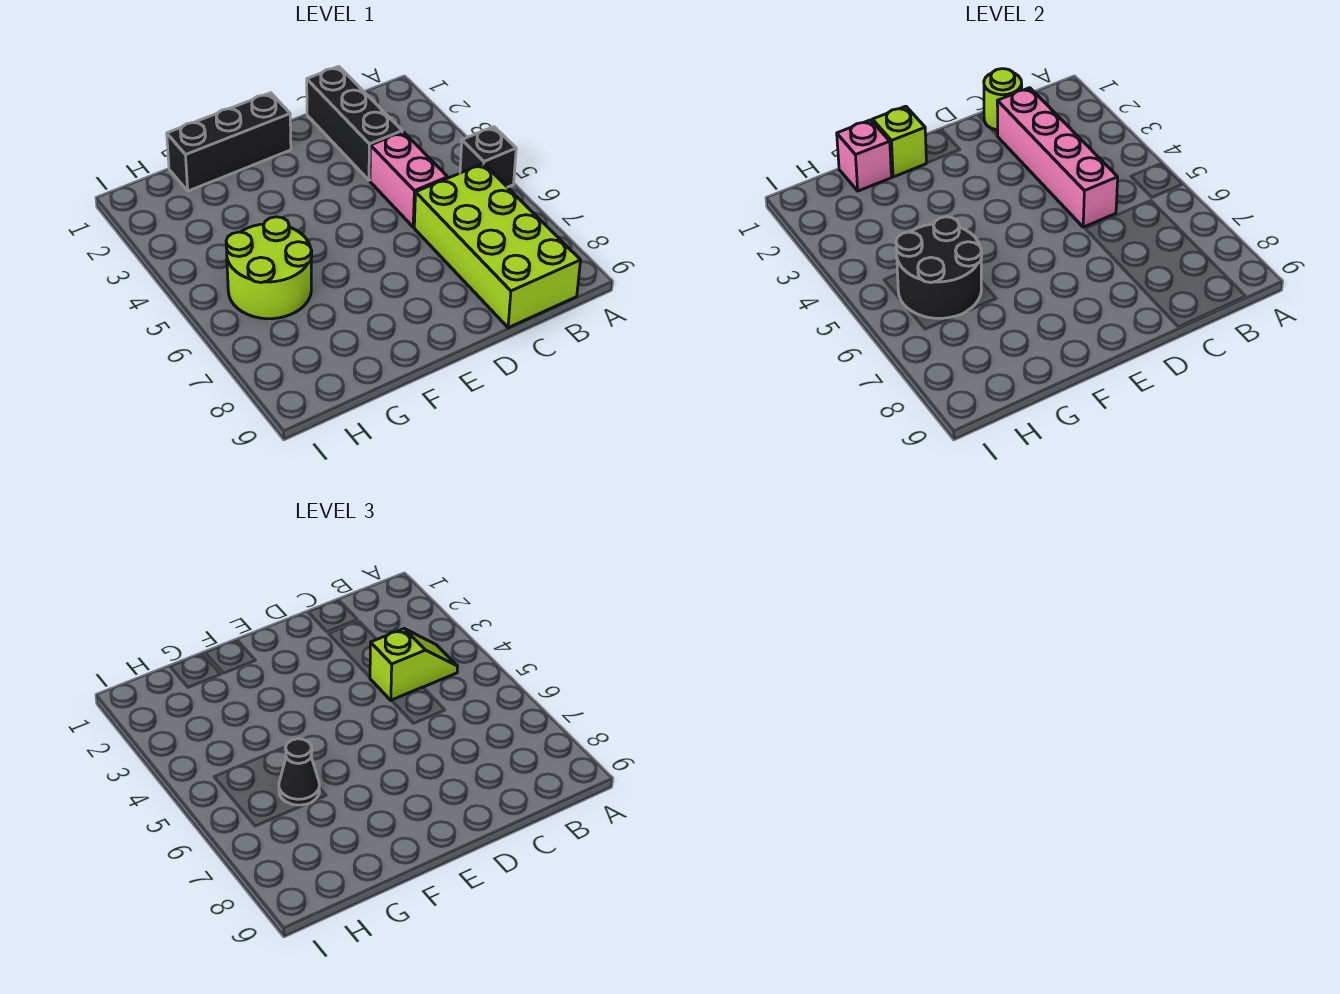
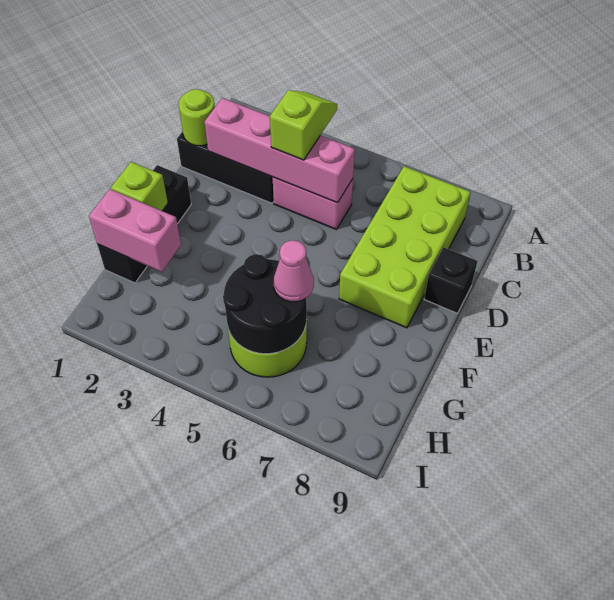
black 1x1 brick [460,127,516,187] -> black 1x1 brick moved to [424,247,477,313]
lime 2x4 brick [414,164,581,328] -> lime 2x4 brick turned to [339,166,470,328]
pink 1x1 brick [837,120,891,191] -> pink 1x2 brick [89,189,181,272]
black 1x1 cone [279,739,320,805] -> pink 1x1 cone [274,240,314,302]

